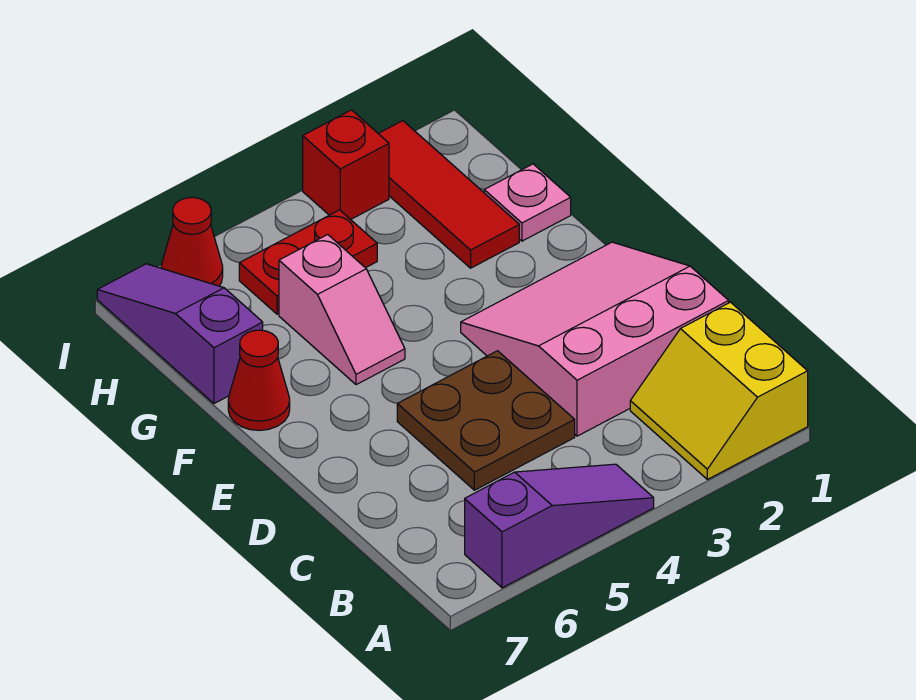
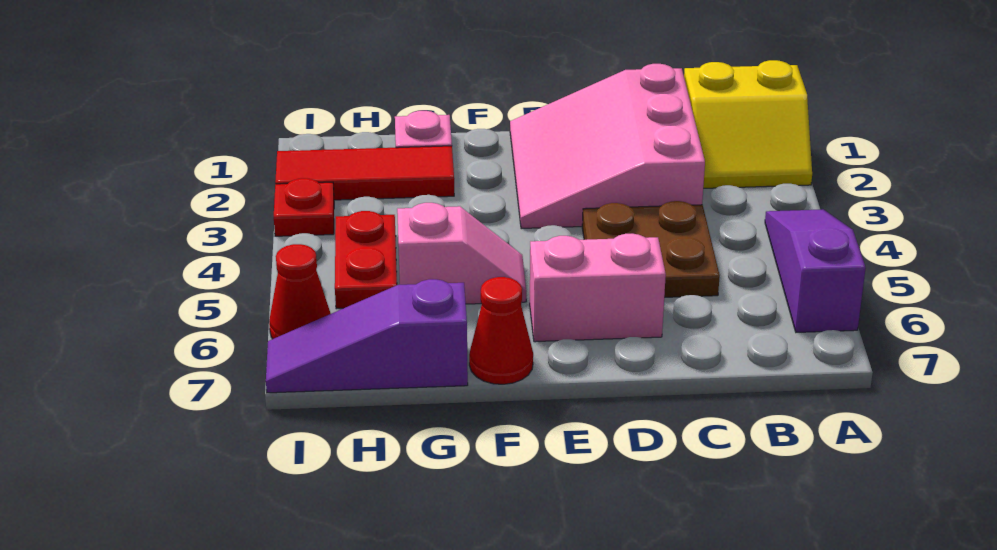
none -> pink 1x2 brick [530,234,666,342]
red 1x1 brick [303,110,389,219] -> red 1x1 plate [274,178,334,236]

